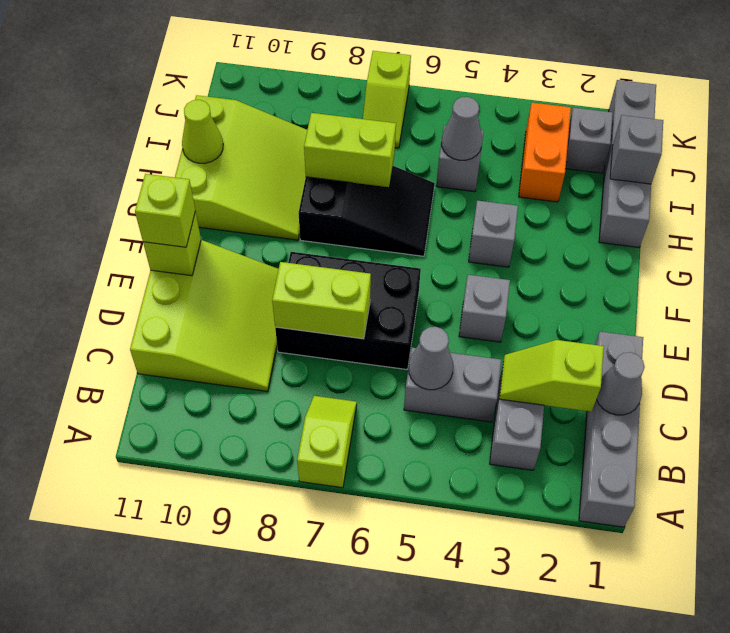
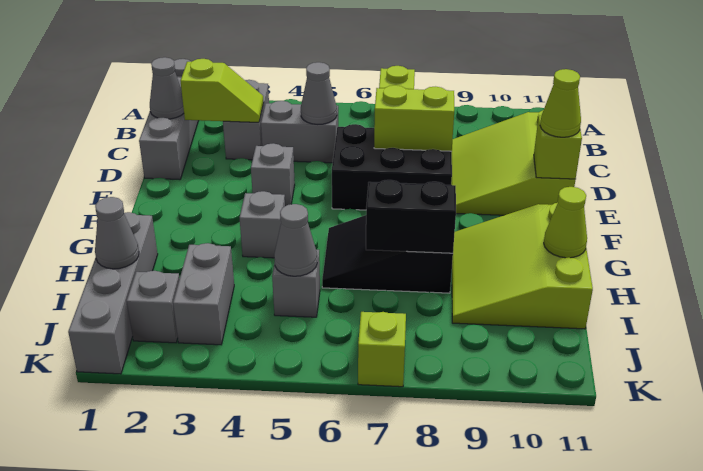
lime 1x1 brick [135,174,195,247] -> lime 1x1 cone [540,69,581,137]
lime 1x2 brick [304,113,396,187] -> black 1x2 brick [366,180,456,253]
grey 1x1 brick [610,115,663,184] -> grey 1x1 cone [95,197,139,269]
orange 1x2 brick [519,103,571,202] -> grey 1x2 brick [173,243,234,345]

